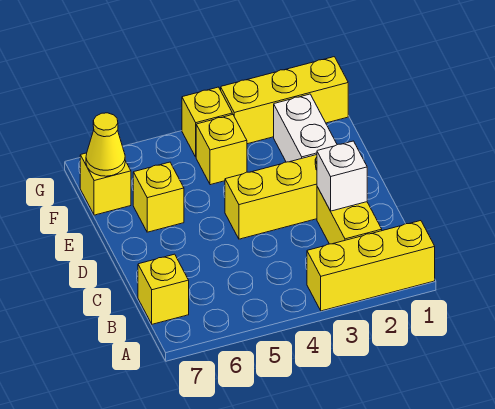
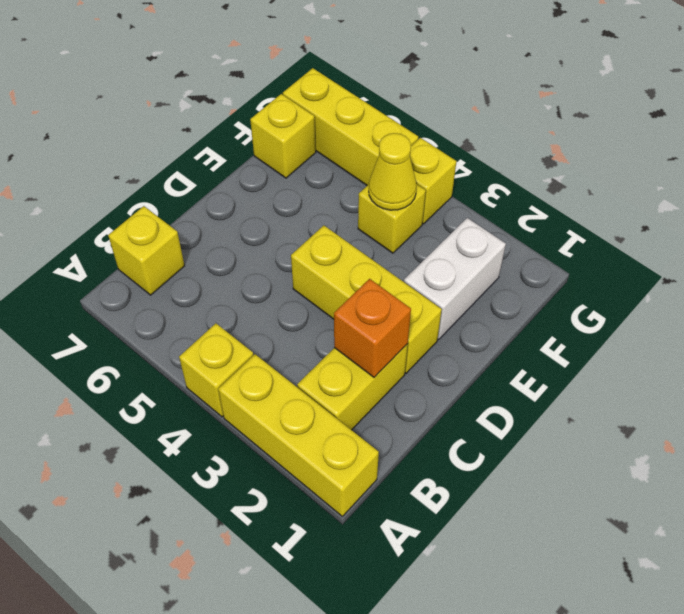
white 1x1 brick [317,141,367,211] -> orange 1x1 brick [334,279,411,377]
yellow 1x1 brick [133,162,184,232] -> yellow 1x1 brick moved to [179,323,253,417]
yellow 1x1 cone [86,113,125,176] -> yellow 1x1 cone moved to [369,133,417,210]
yellow 1x3 brick [221,57,348,144] -> yellow 1x3 brick moved to [283,68,418,185]

